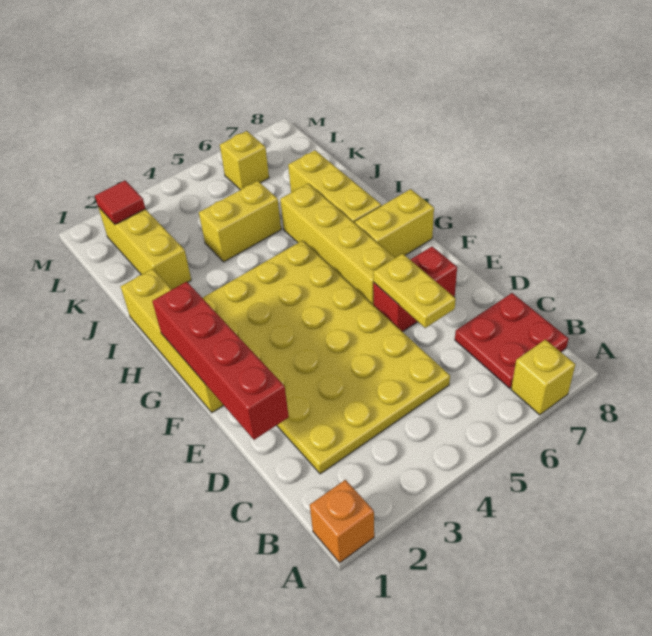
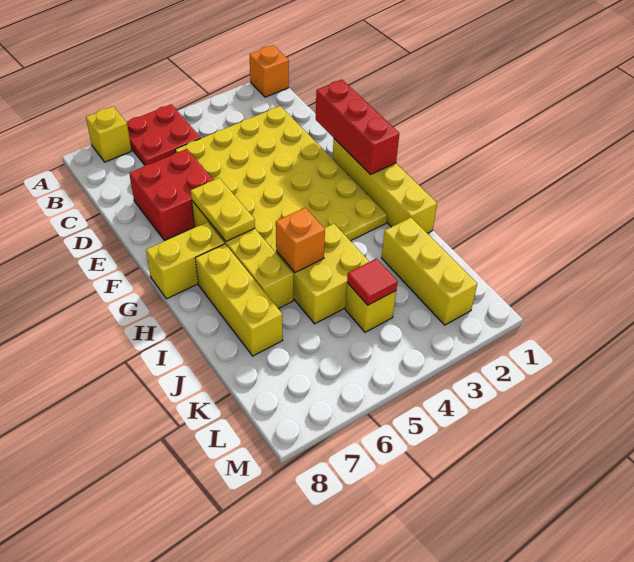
red 2x2 plate [455,293,568,388] -> red 2x2 plate moved to [127,104,201,165]
red 1x4 brick [152,282,289,440] -> red 1x3 brick [316,79,399,175]
yellow 1x2 plate [373,254,456,328] -> yellow 1x2 plate moved to [191,178,255,241]
red 1x2 brick [373,247,457,332] -> red 2x2 brick [129,149,213,240]
none -> orange 1x1 brick [276,208,325,272]
yellow 1x2 brick [199,181,281,262] -> yellow 2x2 brick [276,224,369,324]
red 1x1 tile [95,180,145,224] -> red 1x1 tile moved to [347,259,398,305]
yellow 1x1 brick [220,131,269,190] -> yellow 1x1 brick moved to [345,283,396,332]

